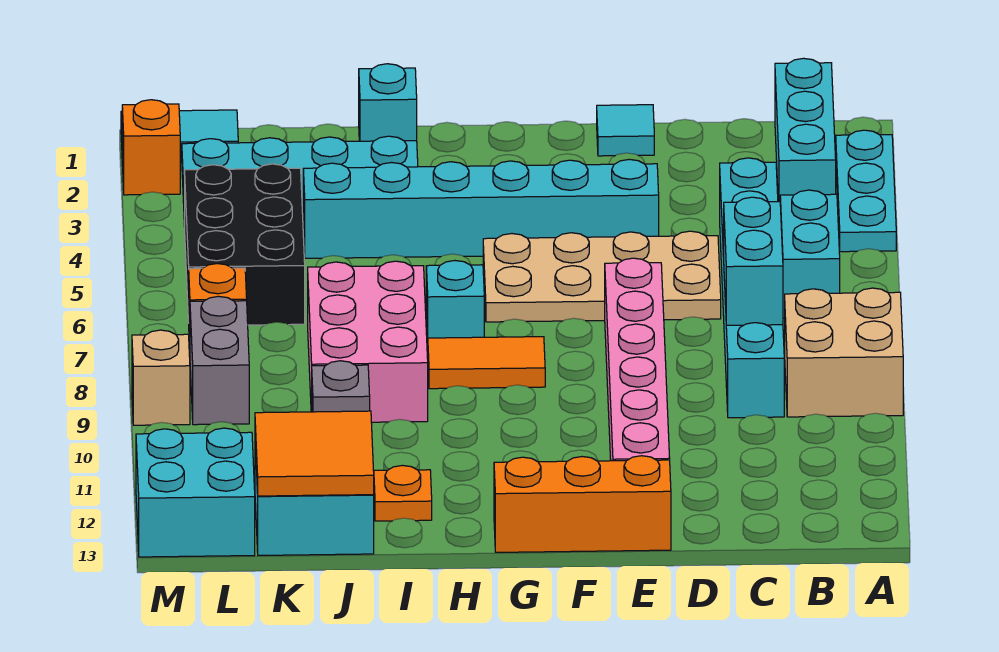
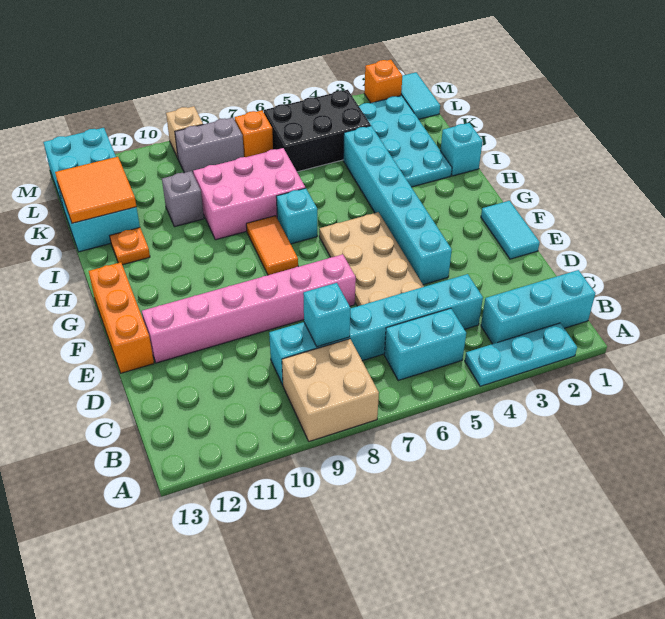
cyan 1x2 brick [724,197,783,325] -> cyan 1x1 brick [303,283,350,347]
cyan 1x1 tile [597,105,654,156] -> cyan 1x2 tile [481,201,540,259]

